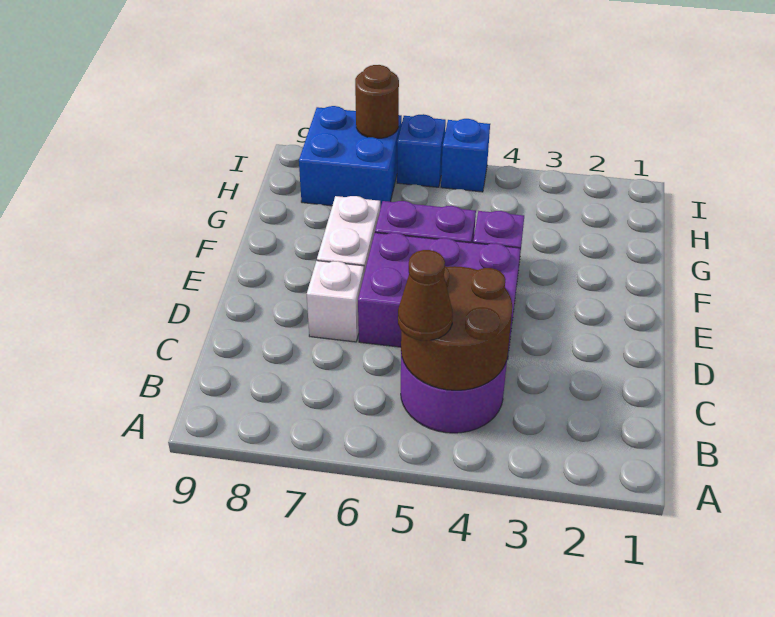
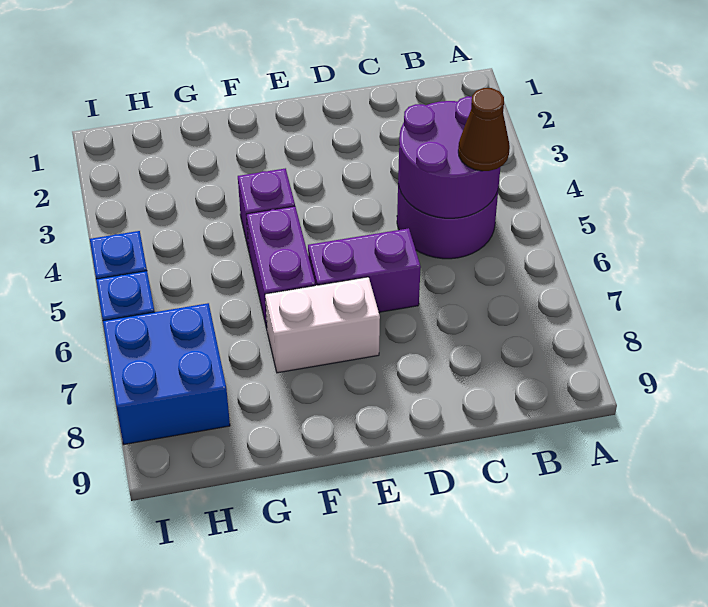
brown 2x2 round brick [401,266,512,390] -> purple 2x2 round brick [398,96,500,218]
purple 2x3 brick [358,233,520,359] -> purple 1x2 brick [308,228,421,312]
white 1x1 brick [307,261,364,342] -> none
brown 1x1 round brick [355,65,399,138] -> none

